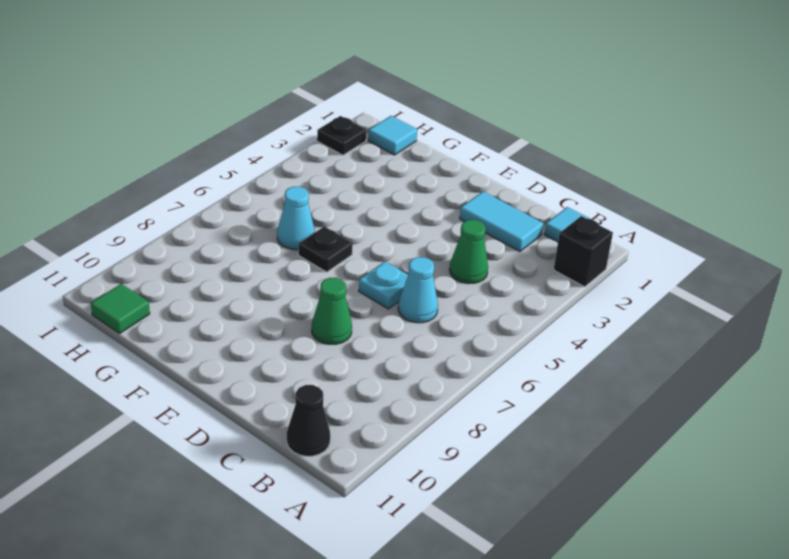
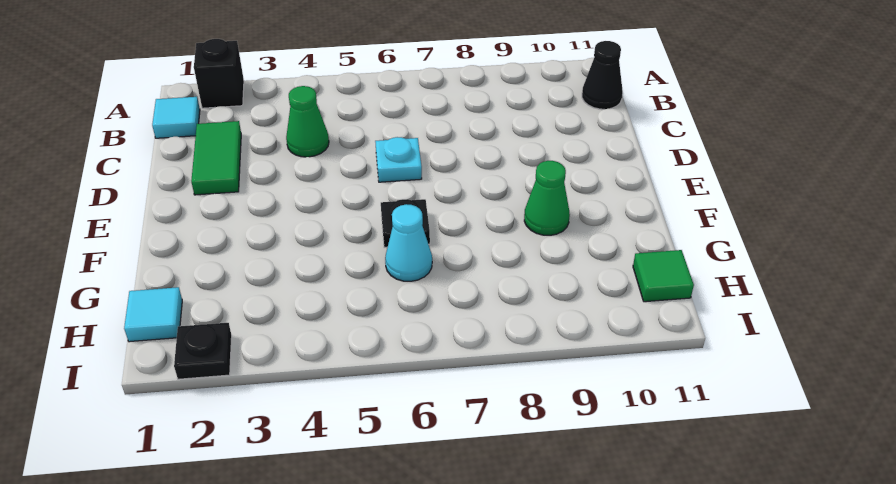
cyan 1x2 tile [460,191,543,252] -> green 1x2 tile [191,121,241,195]
cyan 1x1 cone [398,257,438,323] -> none
green 1x1 cone [312,278,352,344] -> green 1x1 cone moved to [524,161,570,235]

